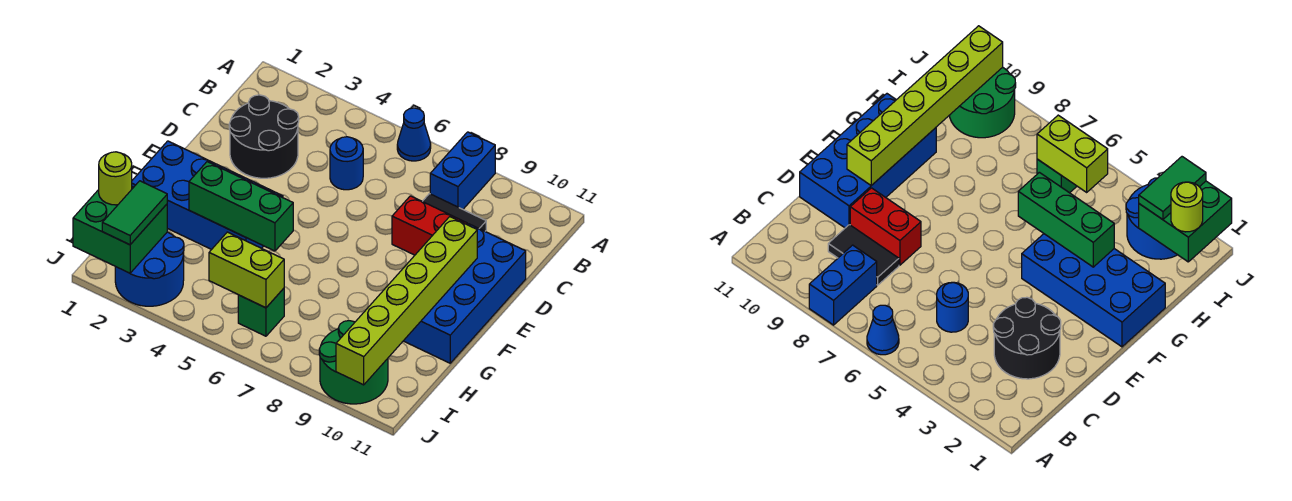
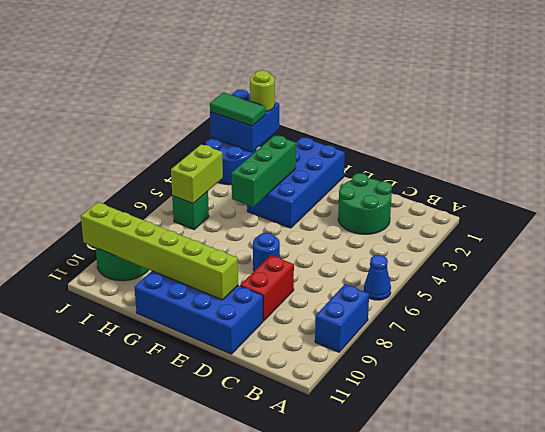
blue 1x2 brick [430,132,495,209] -> blue 1x2 brick turned to [315,284,369,352]
black 2x2 round brick [229,95,299,178] -> green 2x2 round brick [338,173,392,234]
blue 1x1 round brick [330,137,363,190] -> blue 1x1 round brick moved to [253,233,280,271]
black 1x2 tile [423,194,486,231] -> none
green 2x2 brick [73,187,167,273] -> blue 2x2 brick [210,90,279,152]

